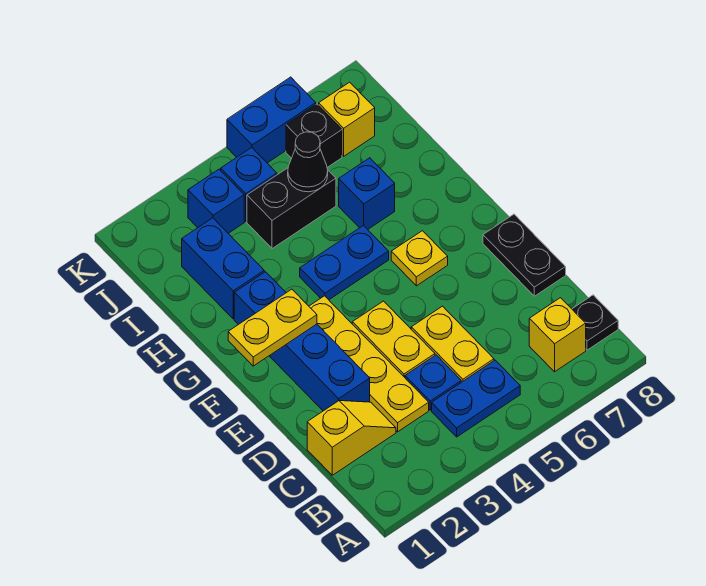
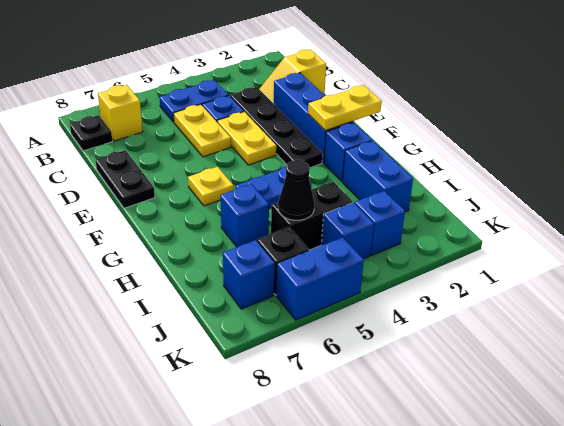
yellow 1x4 plate [309,296,429,432] -> black 1x4 plate [230,87,323,168]
yellow 1x1 brick [319,82,375,156] -> blue 1x1 brick [223,240,275,309]

